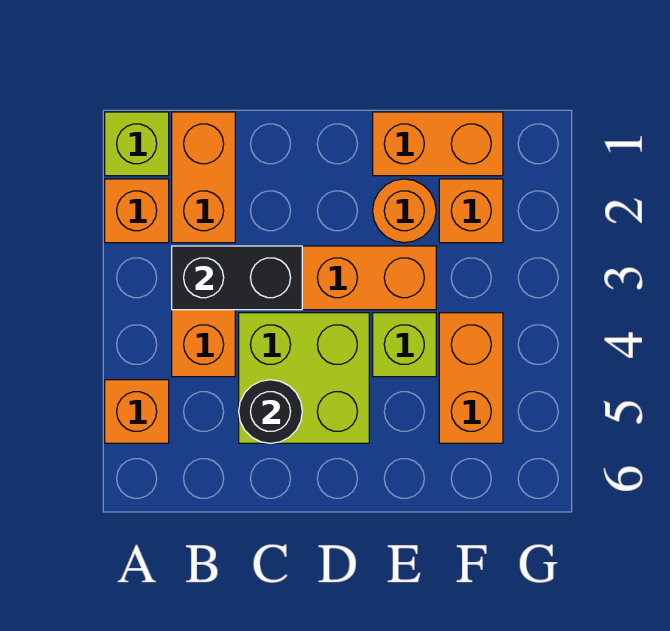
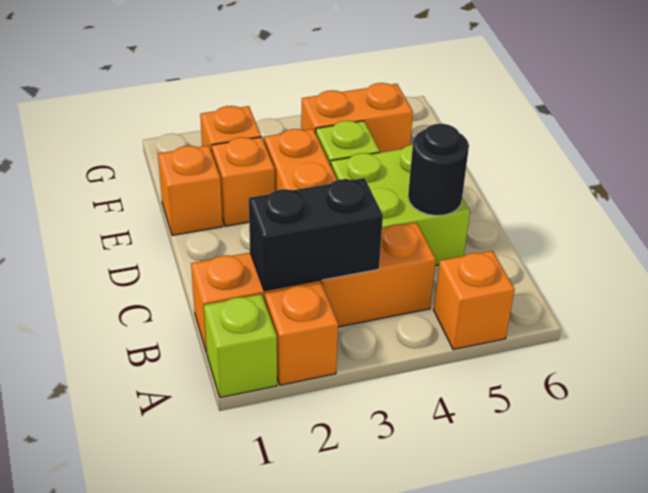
black 1x2 brick [172,246,302,310] -> black 1x2 brick turned to [249,178,383,291]
orange 1x2 brick [373,112,503,176] -> orange 1x1 brick [158,145,223,236]
orange 1x1 round brick [373,179,436,243] -> orange 1x1 brick [212,137,275,226]

